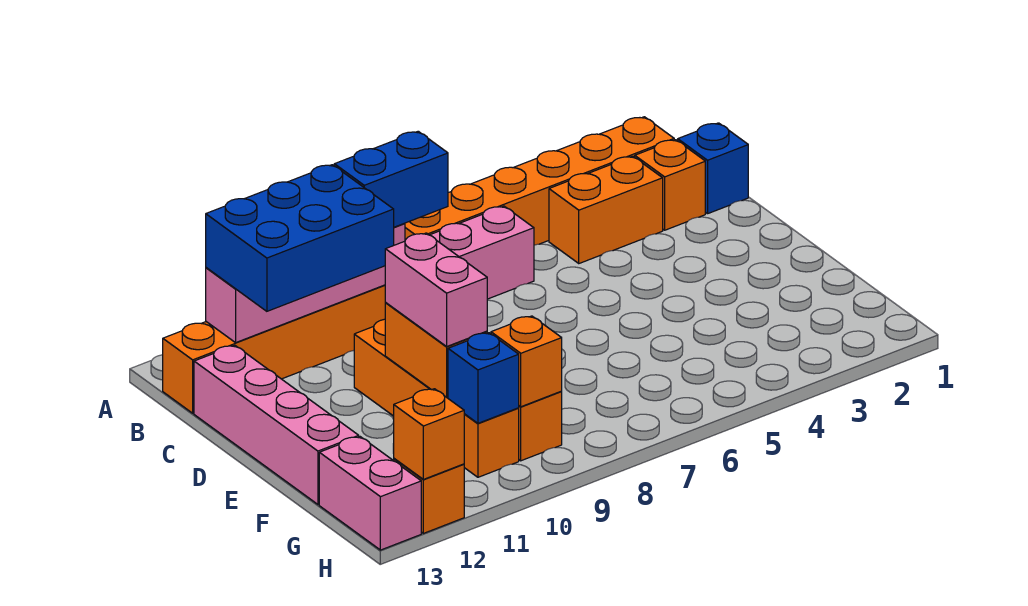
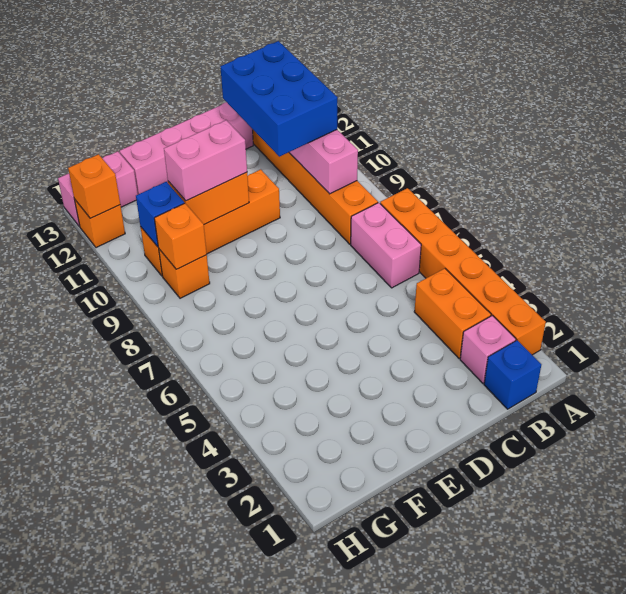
orange 1x1 brick [635,140,705,230] -> pink 1x1 brick [460,316,516,383]
blue 1x2 brick [334,131,448,227] -> none

